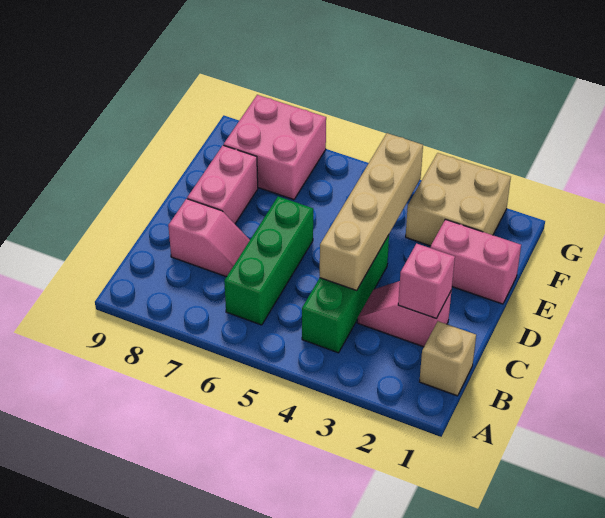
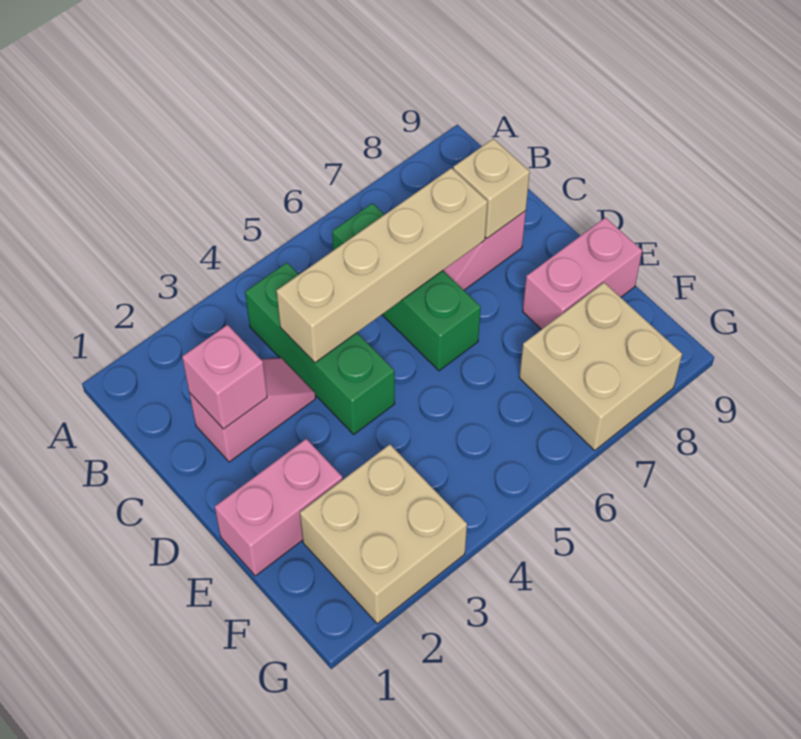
tan 1x1 brick [419,321,476,396] -> tan 1x1 brick moved to [453,139,530,238]
tan 1x4 brick [320,133,423,290] -> tan 1x4 brick turned to [277,168,488,363]
pink 1x2 brick [187,145,258,224] -> pink 1x2 brick turned to [523,218,642,330]
pink 2x2 brick [224,95,326,200] -> tan 2x2 brick [519,283,682,450]

